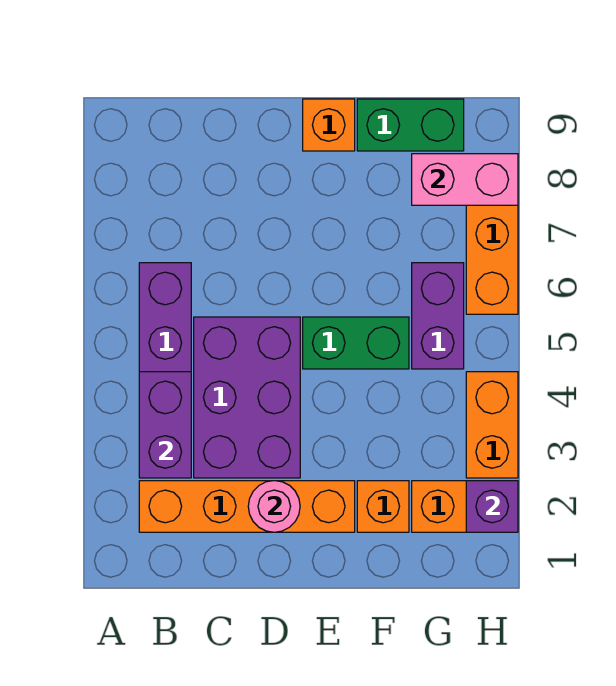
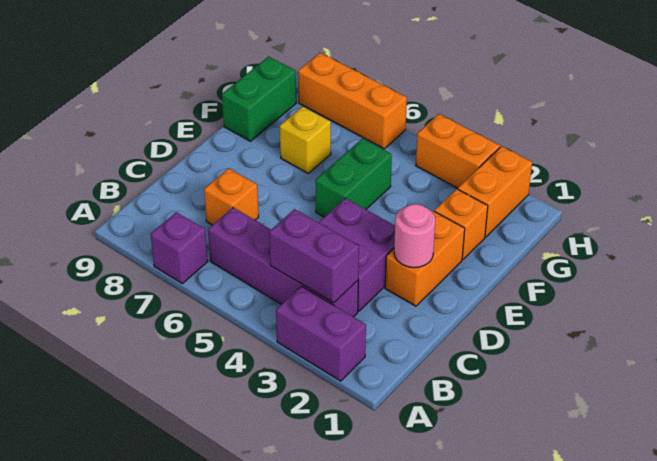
orange 1x4 brick [139,481,355,532] -> orange 1x2 brick [385,211,465,306]
purple 2x3 brick [194,317,300,478] -> purple 2x2 brick [319,198,395,311]
orange 1x1 brick [303,99,355,151] -> orange 1x1 brick moved to [204,168,259,225]
none -> yellow 1x1 brick [280,106,331,173]
purple 1x2 brick [412,263,464,369] -> purple 1x2 brick moved to [276,286,366,381]
pink 1x2 brick [412,154,518,205] -> none
purple 1x1 brick [466,481,518,532] -> purple 1x1 brick moved to [151,212,208,284]

